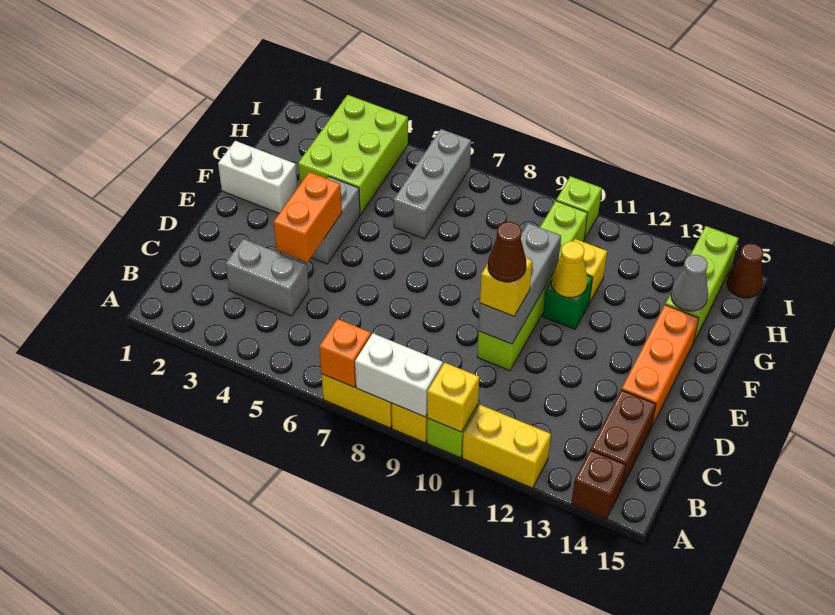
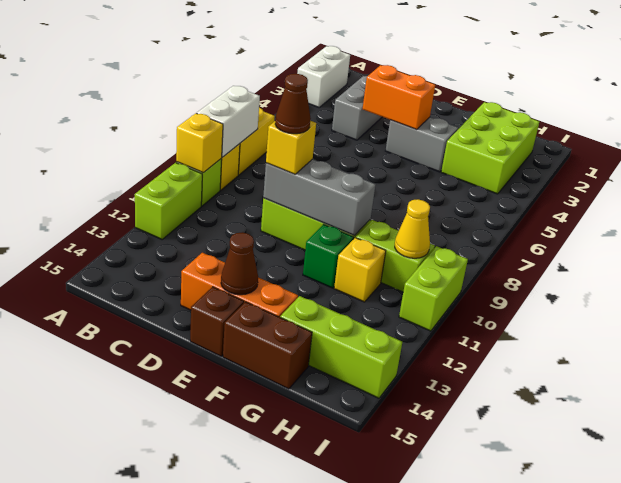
orange 1x1 brick [319,319,371,387] -> none
yellow 1x2 brick [462,405,551,488] -> lime 1x2 brick [135,163,202,239]
brown 1x1 brick [571,450,626,519] -> brown 1x1 brick moved to [190,287,244,356]
brown 1x2 brick [591,390,656,487] -> brown 1x2 brick moved to [223,302,312,389]
white 1x2 brick [218,141,298,213] -> white 1x2 brick moved to [297,46,350,107]
yellow 1x1 cone [551,241,588,297] -> yellow 1x1 cone moved to [395,199,430,258]
lime 2x3 brick [298,95,408,214] -> lime 2x3 brick turned to [441,102,539,194]
grey 1x3 brick [394,129,471,239] -> none
grey 1x1 cone [671,255,708,311] -> none
lime 1x1 brick [556,176,602,239] -> lime 1x2 brick [399,246,468,331]
brown 1x1 cone [727,243,763,298] -> brown 1x1 cone moved to [221,232,258,295]

